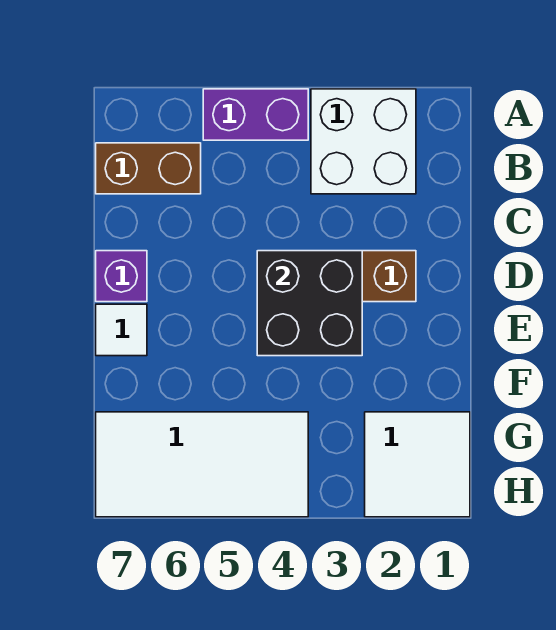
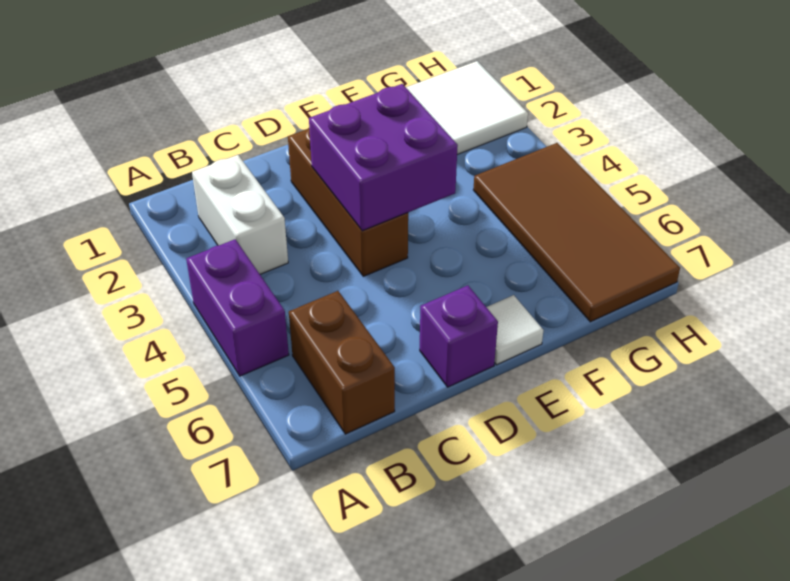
white 2x2 brick [311,89,416,194] -> white 1x2 brick [192,155,288,274]
black 2x2 brick [257,251,362,356] -> purple 2x2 brick [309,84,458,231]
white 2x4 tile [96,412,308,517] -> brown 2x4 tile [473,143,680,322]

